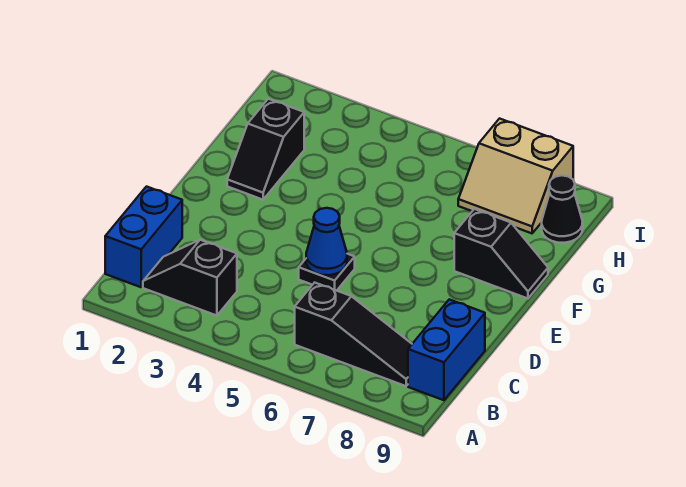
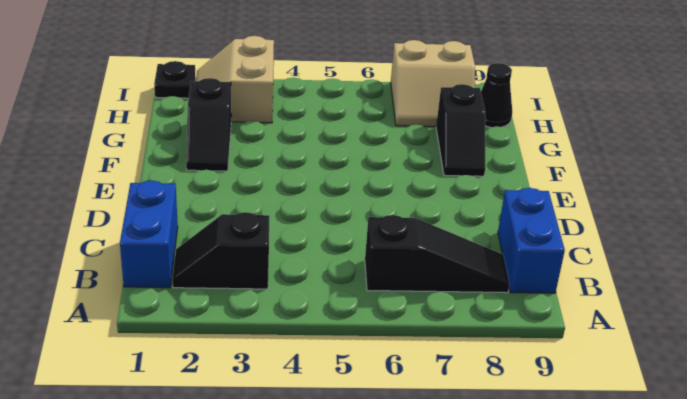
black 1x1 plate [299,254,355,291] -> black 1x1 plate moved to [154,61,196,98]
blue 1x1 cone [306,208,347,275] -> none
black 1x2 slope [454,209,548,298] -> black 1x2 slope turned to [436,84,485,176]
none -> tan 2x2 slope [196,36,274,123]

